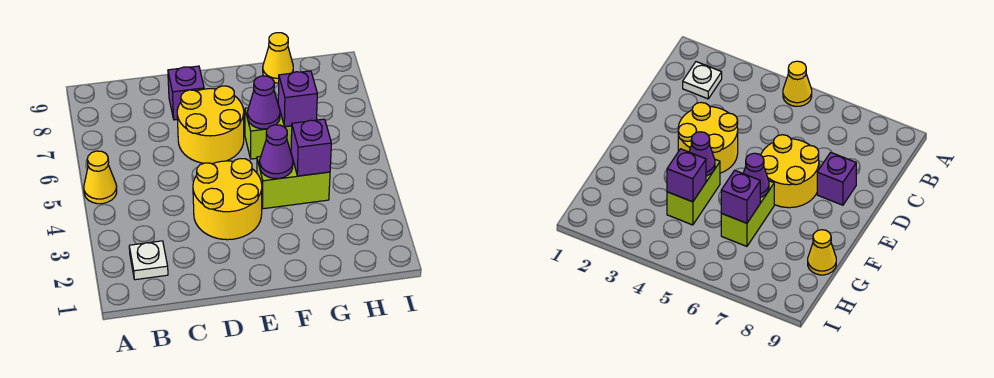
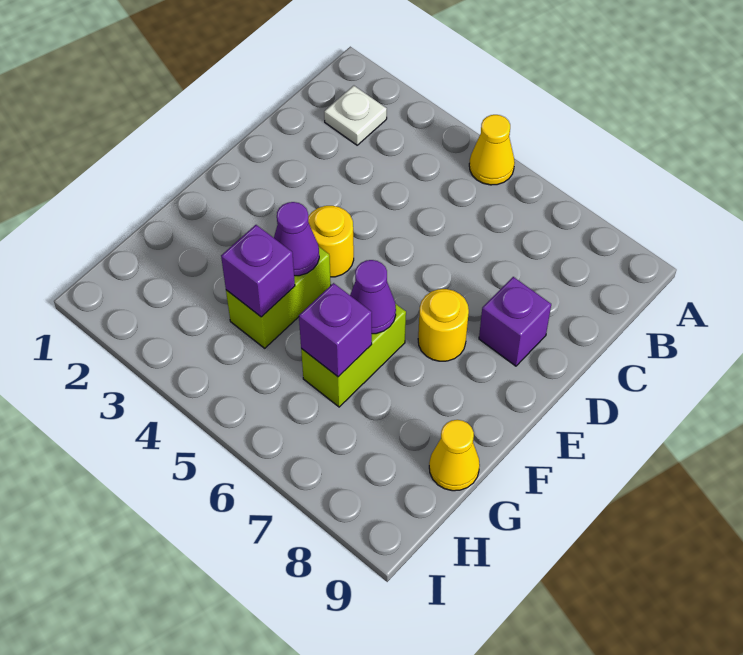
yellow 2x2 round brick [193,159,262,240] -> yellow 1x1 round brick [308,206,354,277]
yellow 2x2 round brick [177,86,244,164] -> yellow 1x1 round brick [418,289,469,361]

